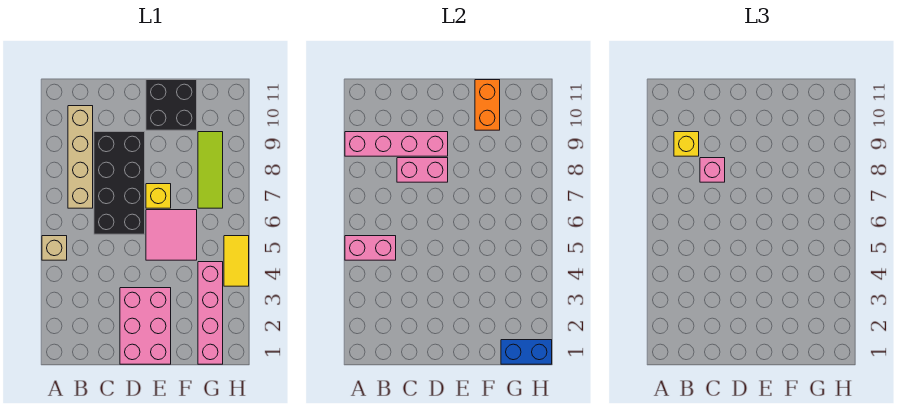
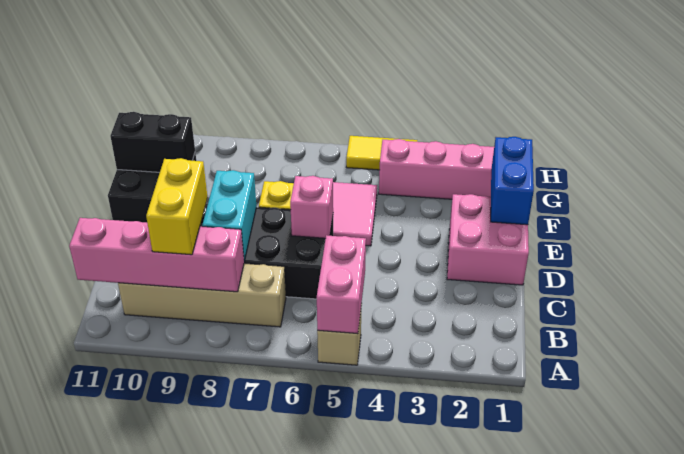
pink 1x4 brick [345,132,448,156] -> pink 1x4 brick turned to [69,218,244,292]
yellow 1x1 brick [674,132,699,156] -> yellow 1x2 brick [146,158,208,255]
pink 1x2 brick [397,158,448,182] -> cyan 1x2 brick [202,170,257,261]
pink 1x1 brick [700,158,725,182] -> pink 1x1 brick moved to [290,176,333,238]
pink 2x3 brick [120,288,171,364] -> pink 2x2 brick [447,194,529,285]
orange 1x2 brick [475,80,500,130] -> black 1x2 brick [110,112,195,172]
blue 1x2 brick [501,340,552,364] -> blue 1x2 brick moved to [491,137,534,225]
lime 1x3 tile [198,132,223,208] -> none

